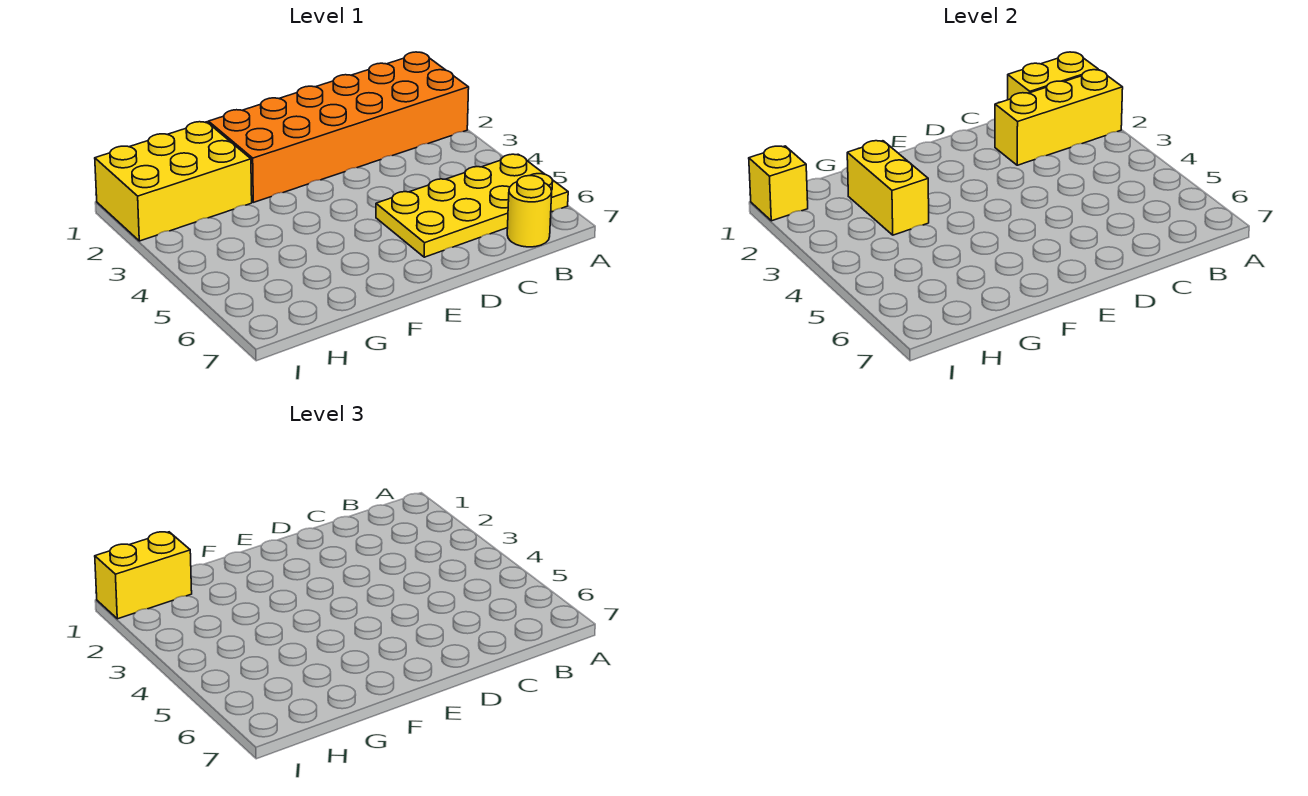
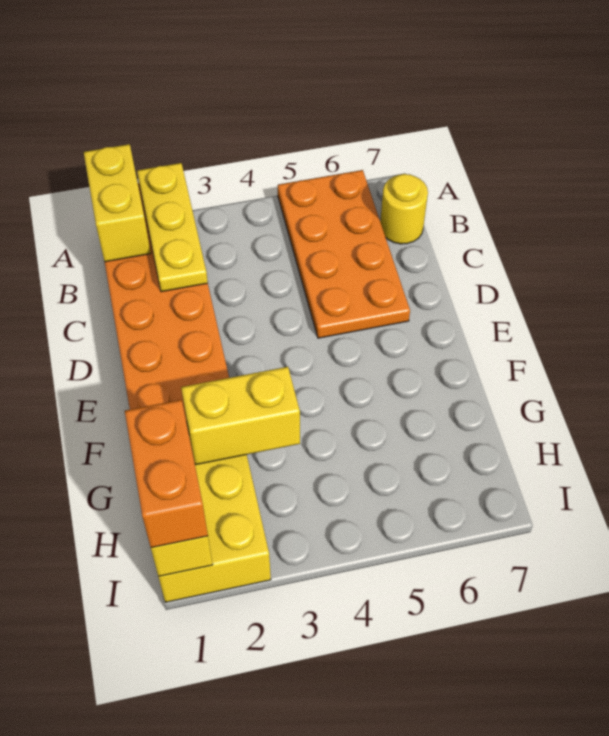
yellow 1x3 brick [995,70,1123,165] -> yellow 1x3 plate [137,163,208,292]
yellow 2x4 plate [376,154,568,257] -> orange 2x4 plate [278,170,410,338]
yellow 1x2 brick [95,532,192,619] -> orange 1x2 brick [125,400,208,548]

